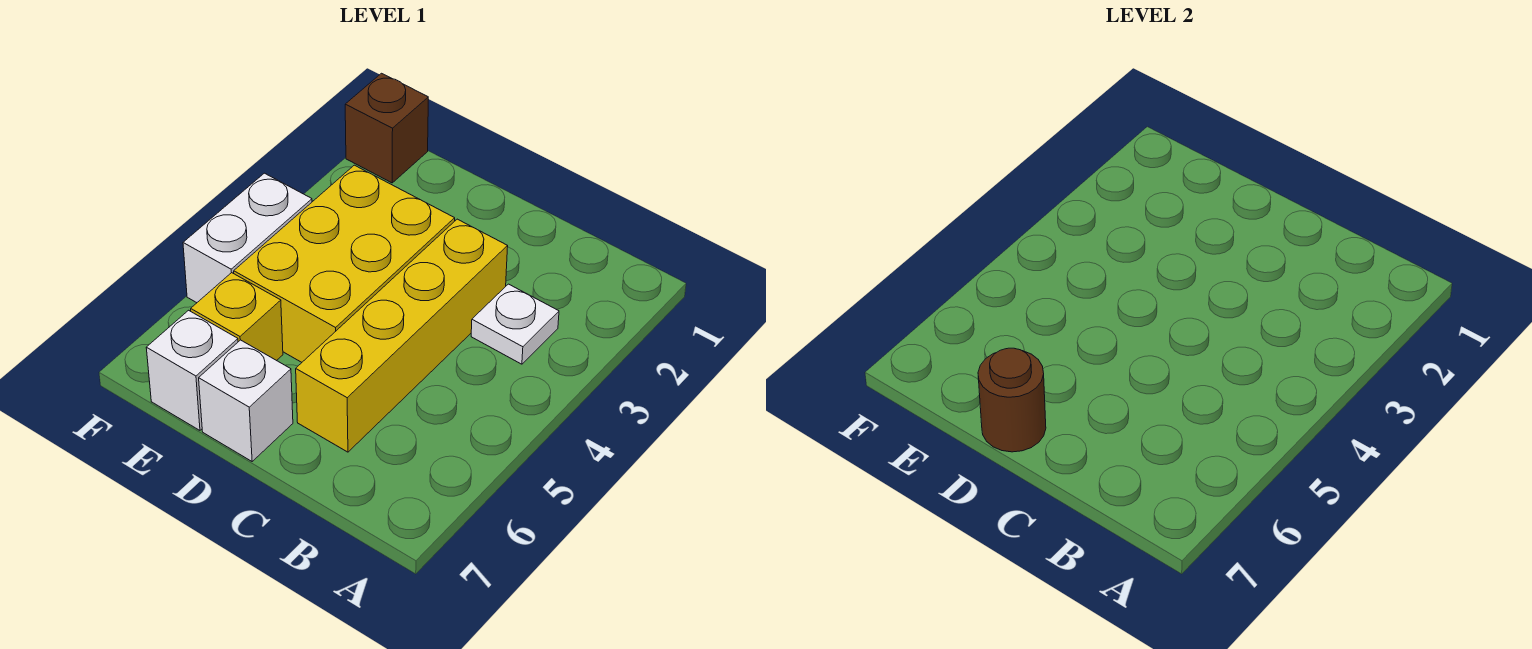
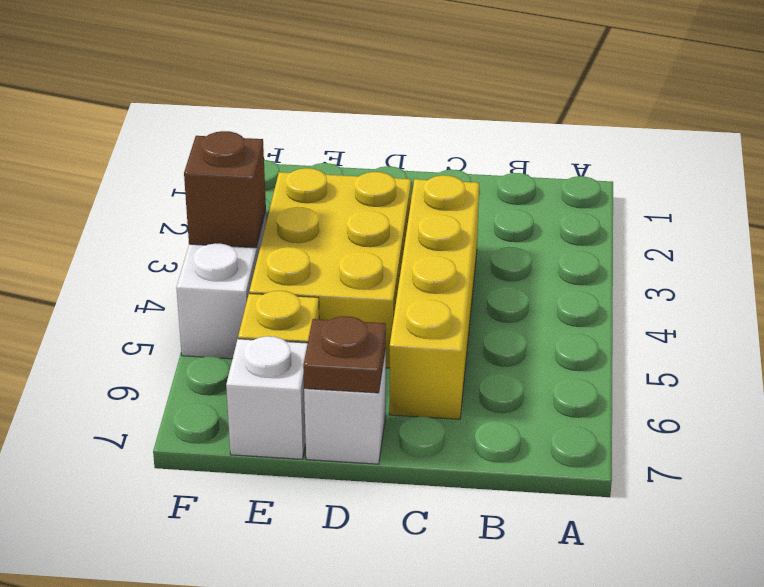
white 1x1 plate [471,284,559,364] -> none
brown 1x1 round brick [978,348,1046,452] -> brown 1x1 plate [303,316,386,393]
brown 1x1 brick [345,73,428,183] -> brown 1x1 brick moved to [184,131,266,248]

